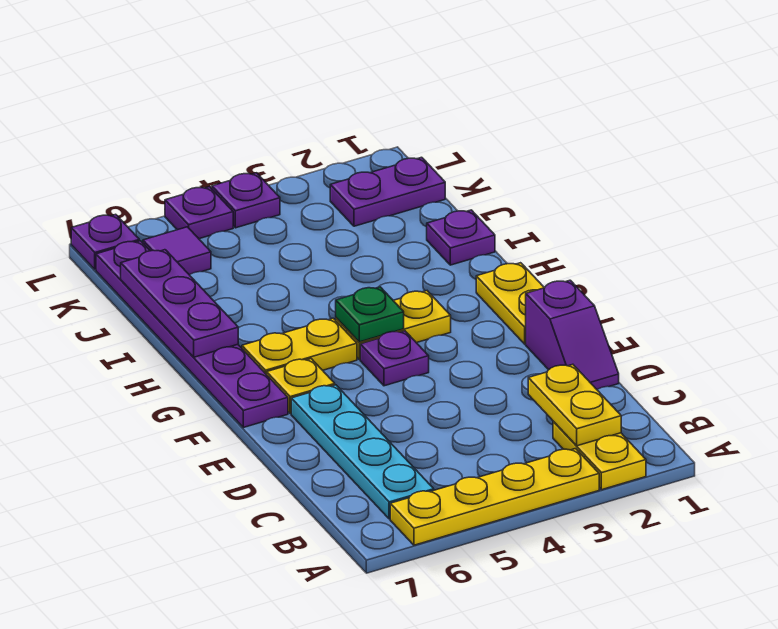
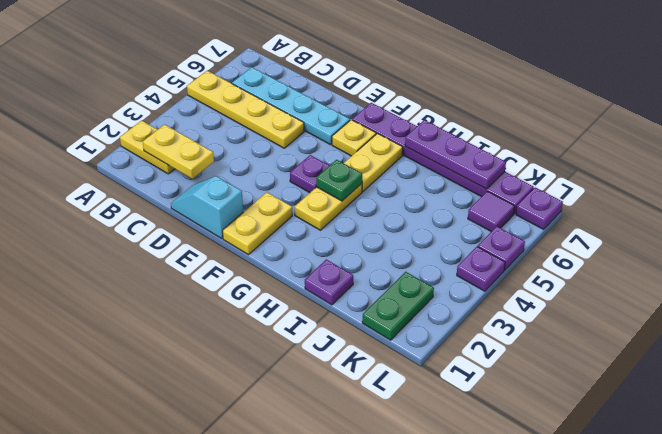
yellow 1x4 plate [390,449,599,545] -> yellow 1x4 plate turned to [187,71,304,148]
purple 1x2 slope [526,280,619,389] -> cyan 1x2 slope [171,176,243,239]
yellow 1x2 plate [476,263,544,344] -> yellow 1x2 plate turned to [222,192,292,255]
purple 1x2 plate [330,157,445,226] -> green 1x2 plate [362,272,434,340]

